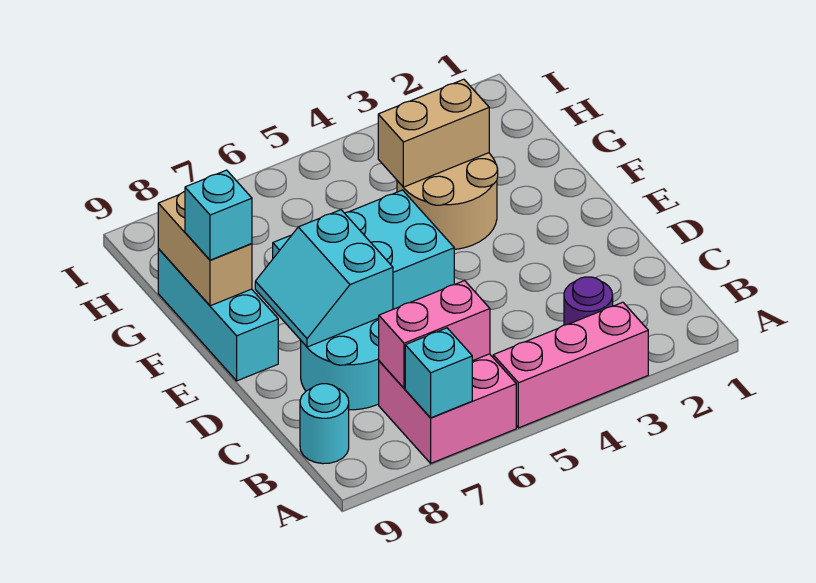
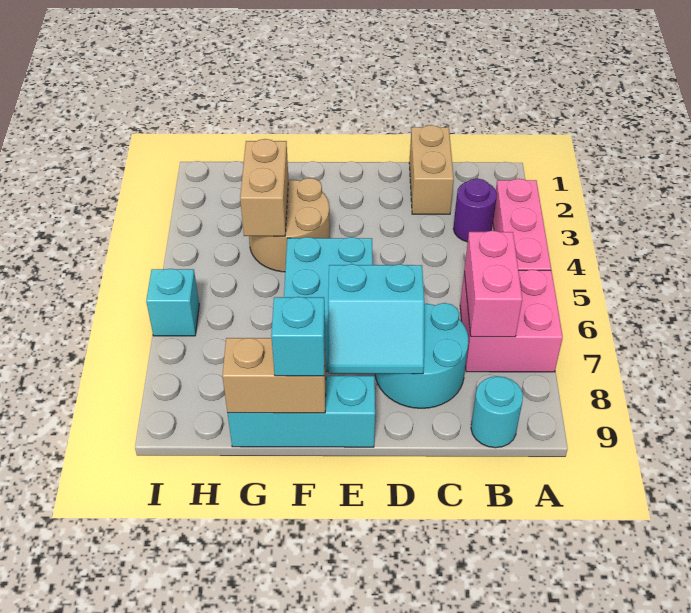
cyan 1x1 brick [405,328,472,418] -> cyan 1x1 brick moved to [146,269,199,336]
none -> tan 1x2 brick [409,125,454,214]

